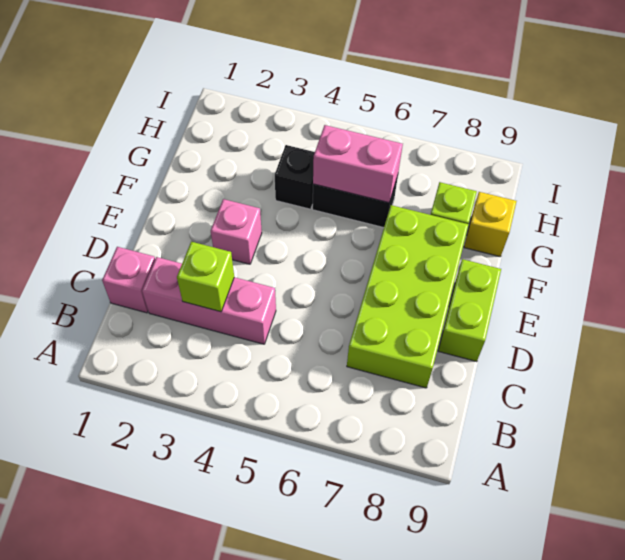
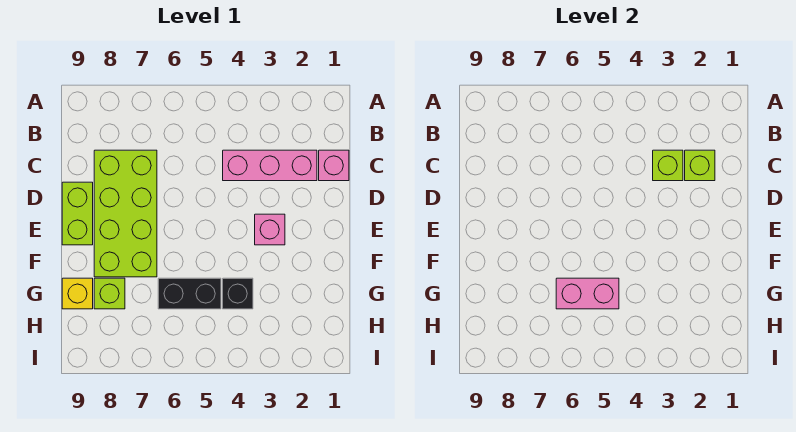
none -> lime 1x1 brick [685,150,715,181]

